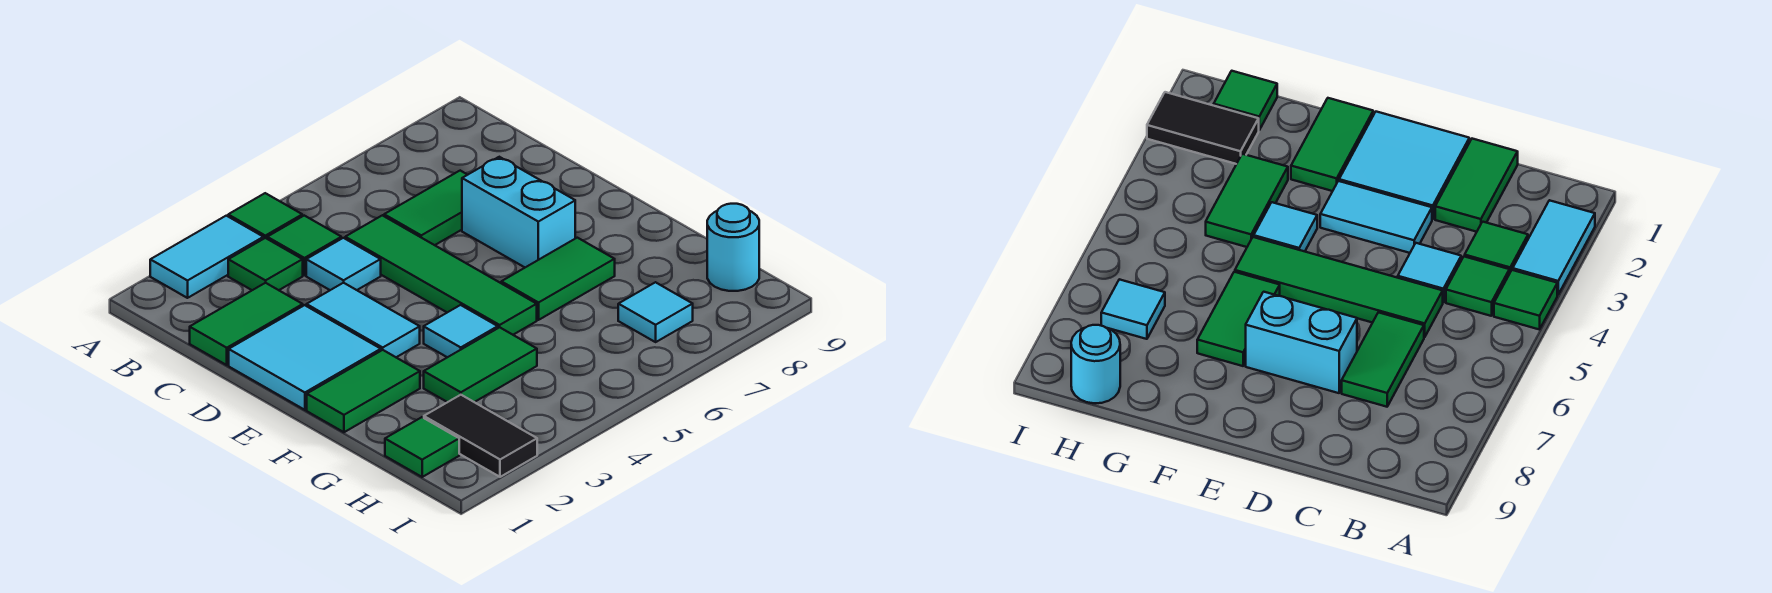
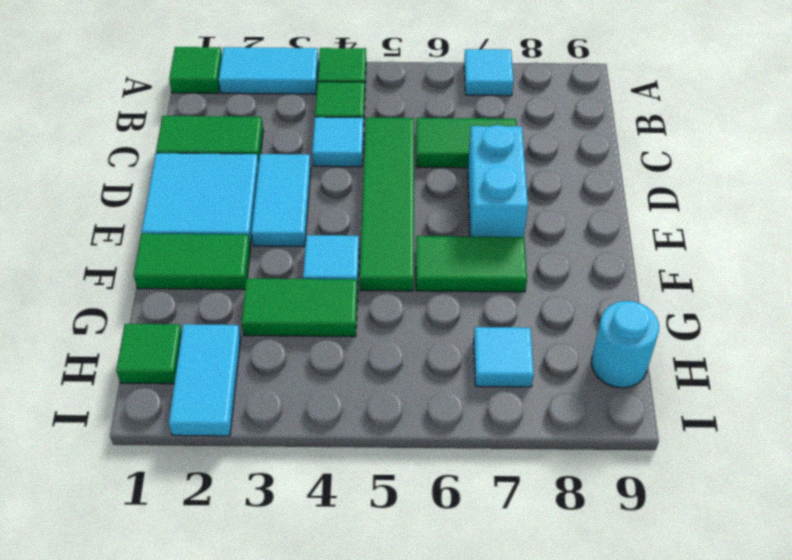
none -> cyan 1x1 tile [464,49,513,96]
green 1x1 tile [228,238,303,290] -> green 1x1 tile moved to [169,47,222,93]
black 1x2 tile [424,395,537,477] -> cyan 1x2 tile [169,324,241,436]

